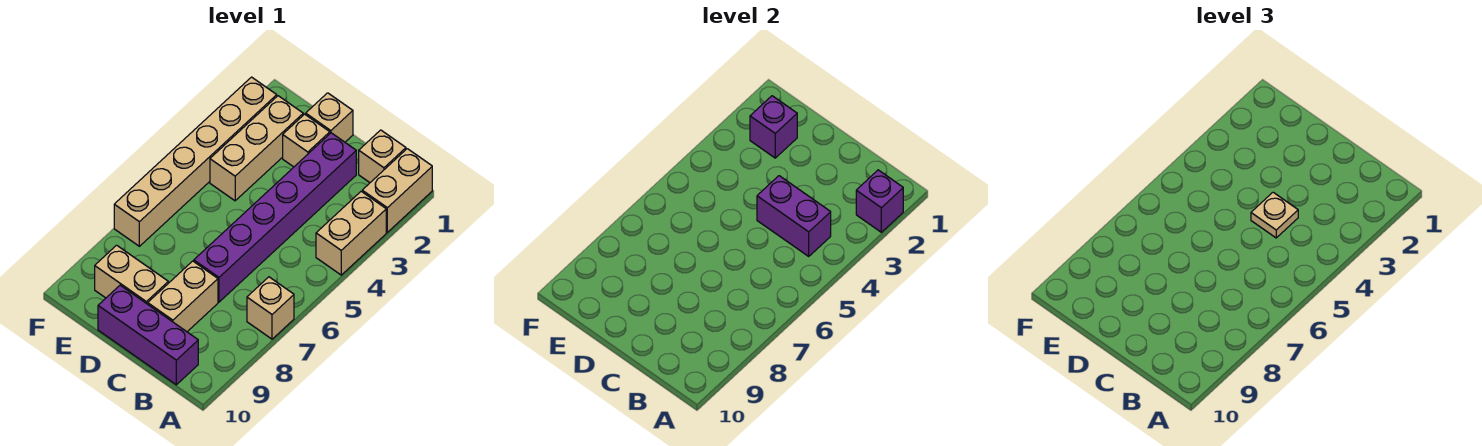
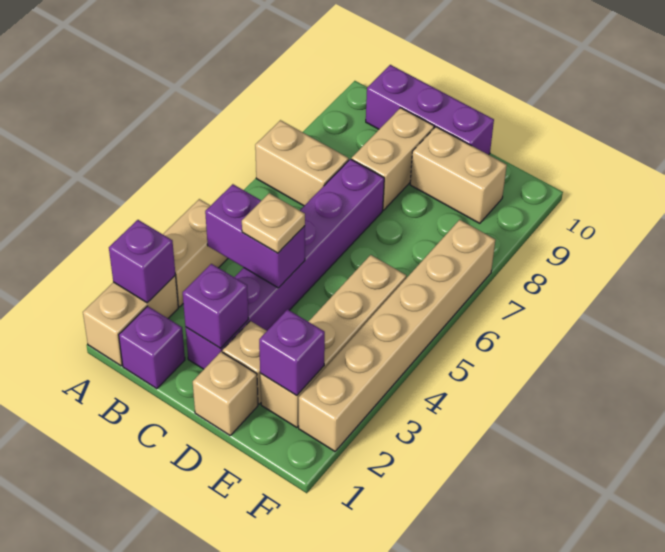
tan 1x1 brick [247,277,294,339] -> tan 1x2 brick [255,120,349,206]
tan 1x1 brick [359,130,406,183] -> purple 1x1 brick [119,306,185,389]
none -> purple 1x1 brick [183,264,249,348]
tan 1x3 brick [210,96,303,201] -> tan 1x4 brick [260,255,406,428]

